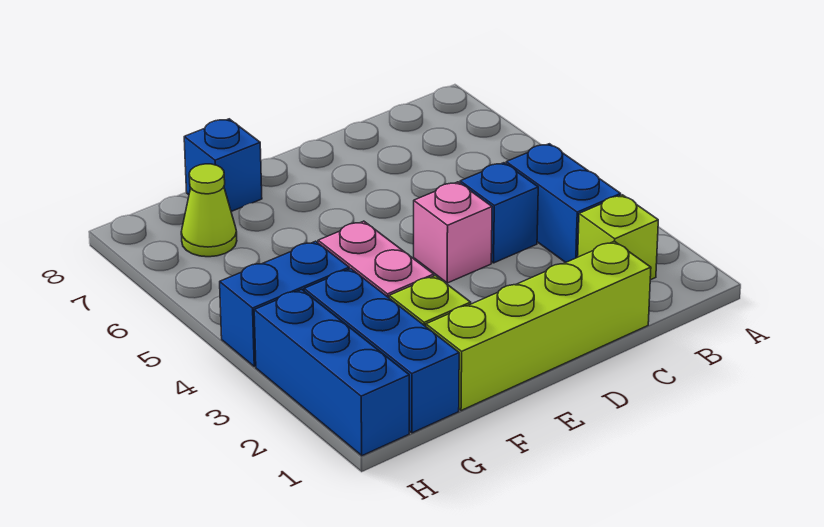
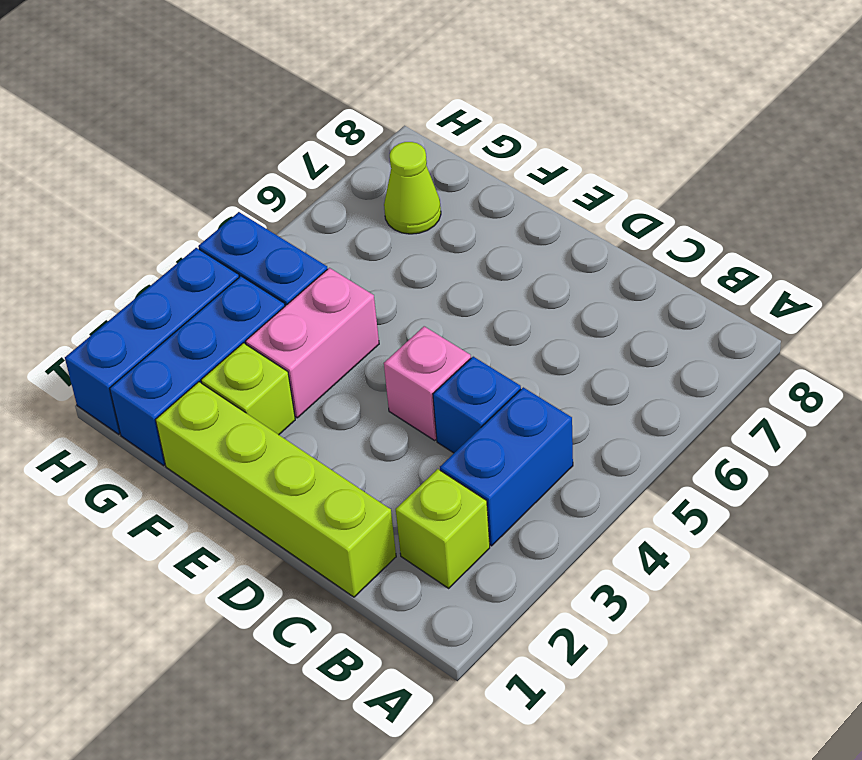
blue 1x1 brick [184,119,262,211] -> none

